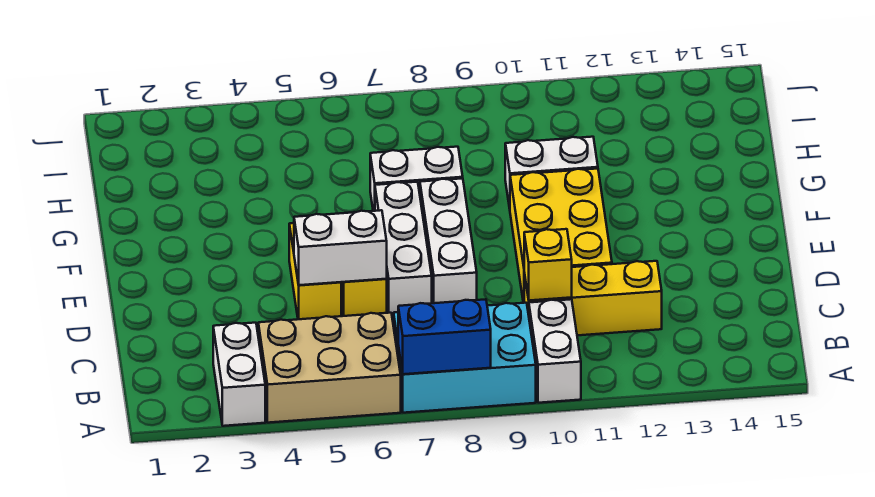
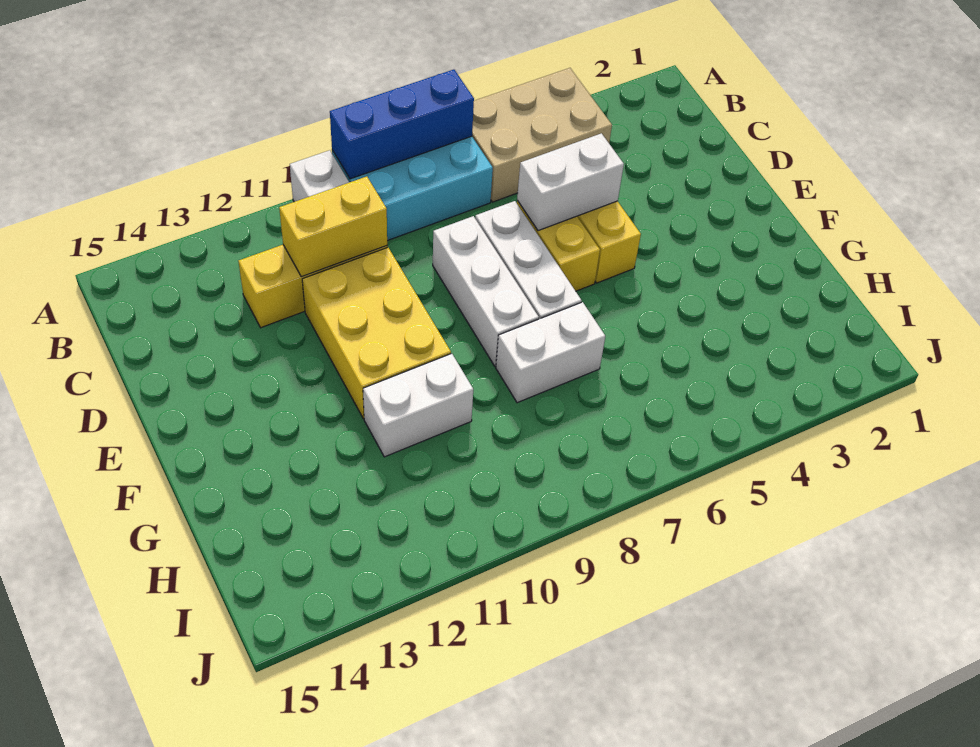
white 1x2 brick [213,323,265,426] -> none
blue 1x2 brick [398,299,491,374] -> blue 1x3 brick [330,70,474,179]
yellow 1x1 brick [524,229,572,301] -> yellow 1x2 brick [279,177,387,277]

